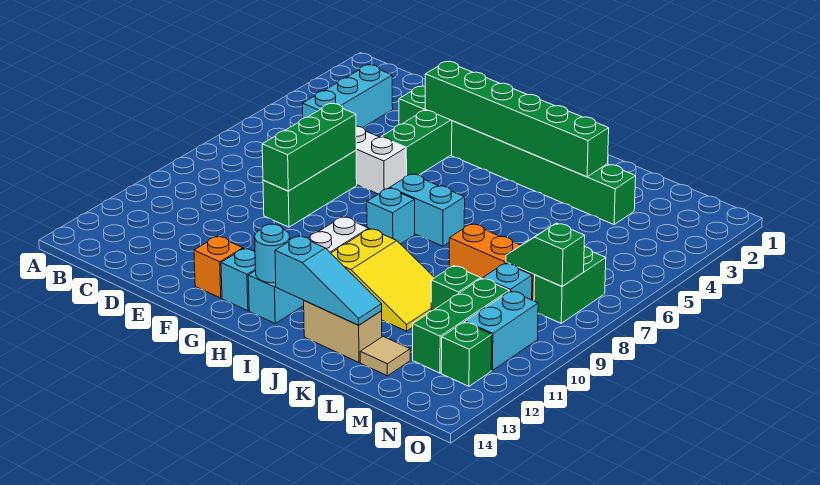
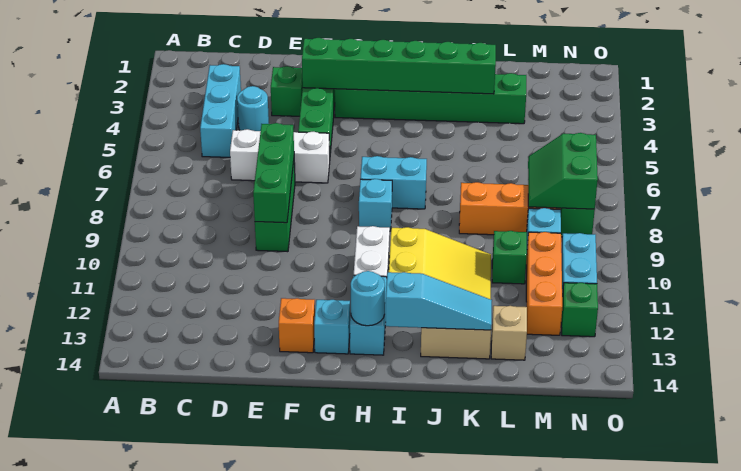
none -> cyan 1x1 round brick [237,86,269,131]
tan 1x1 tile [360,337,410,376] -> tan 1x1 brick [491,306,527,360]
green 1x2 slope [506,223,585,286] -> green 2x2 slope [528,133,598,209]
green 1x3 brick [413,278,509,373] -> orange 1x3 brick [526,232,562,335]

